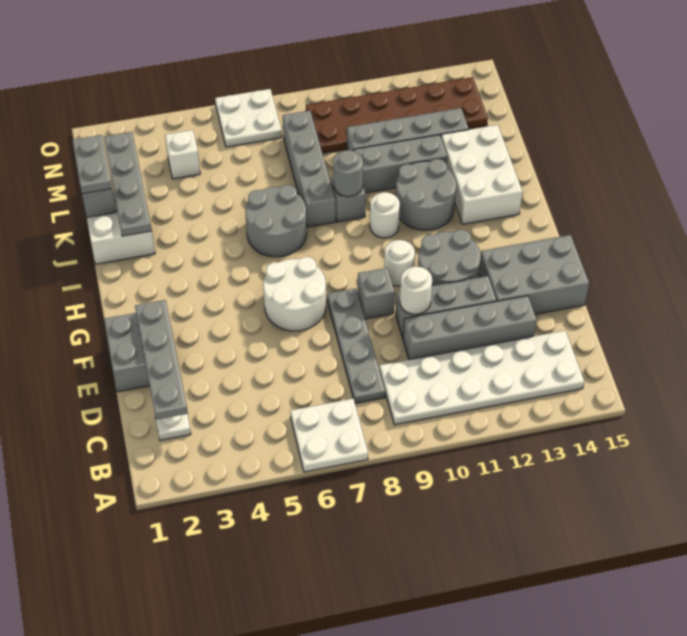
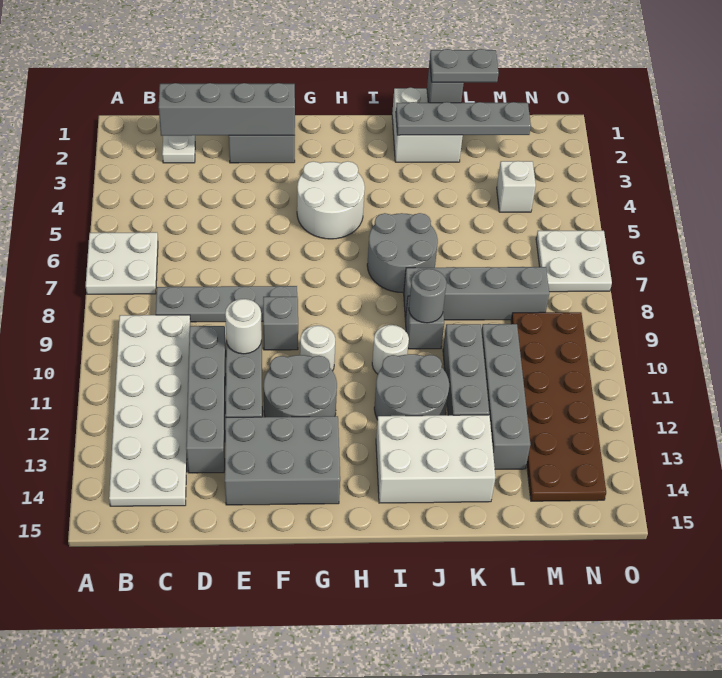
grey 1x4 plate [135,300,188,420] -> grey 1x4 brick [159,83,295,136]
grey 2x3 brick [479,235,589,314] -> grey 2x3 brick turned to [225,416,340,505]
white 2x2 round brick [263,257,326,331] -> white 2x2 round brick moved to [297,161,365,239]

